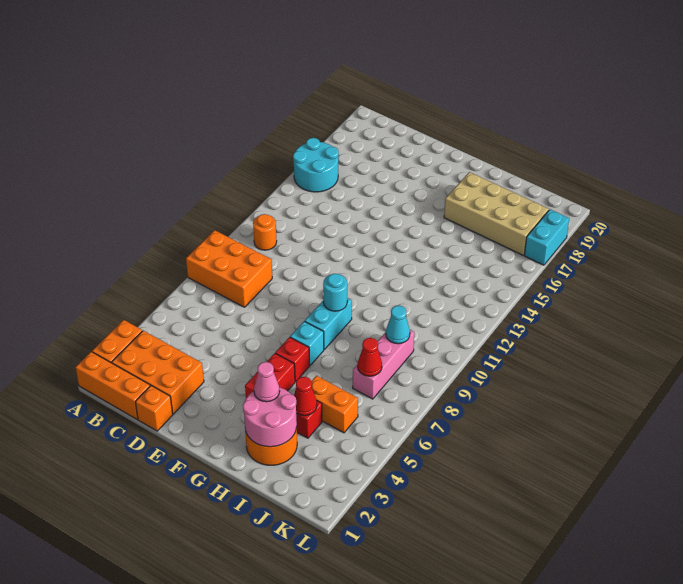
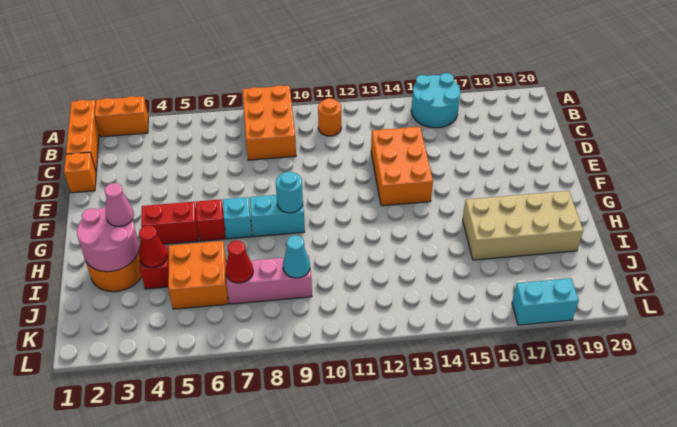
orange 2x3 brick [112,331,204,414] -> orange 2x3 brick moved to [371,127,433,206]
tan 2x4 brick [444,172,549,255] -> tan 2x4 brick turned to [463,191,583,260]
orange 1x2 brick [311,376,358,433] -> orange 2x2 brick [168,241,228,309]

